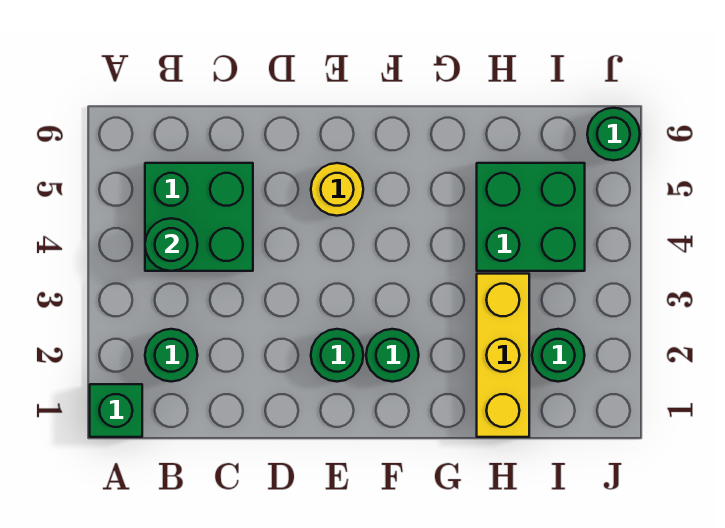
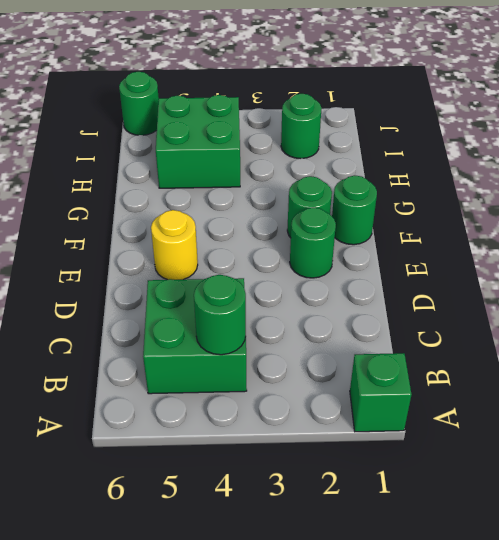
green 1x1 round brick [145,329,198,382] -> green 1x1 round brick moved to [332,176,377,245]
yellow 1x3 brick [477,274,529,437] -> none

